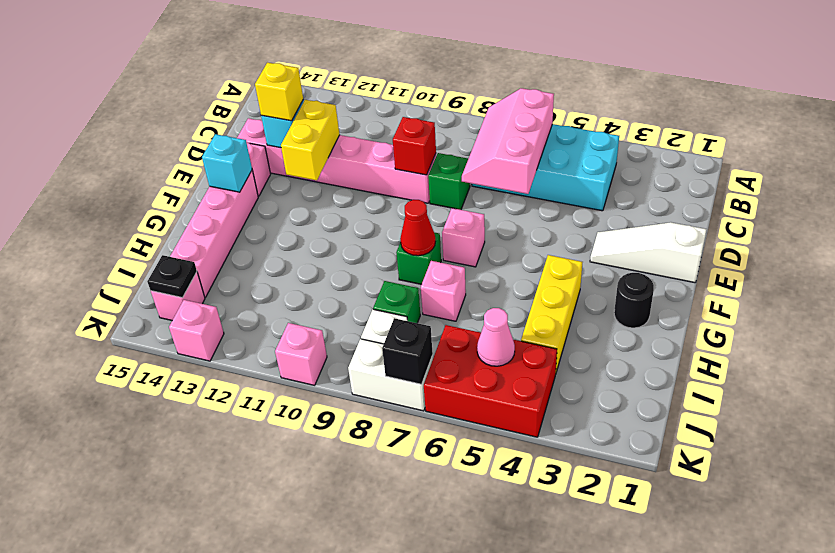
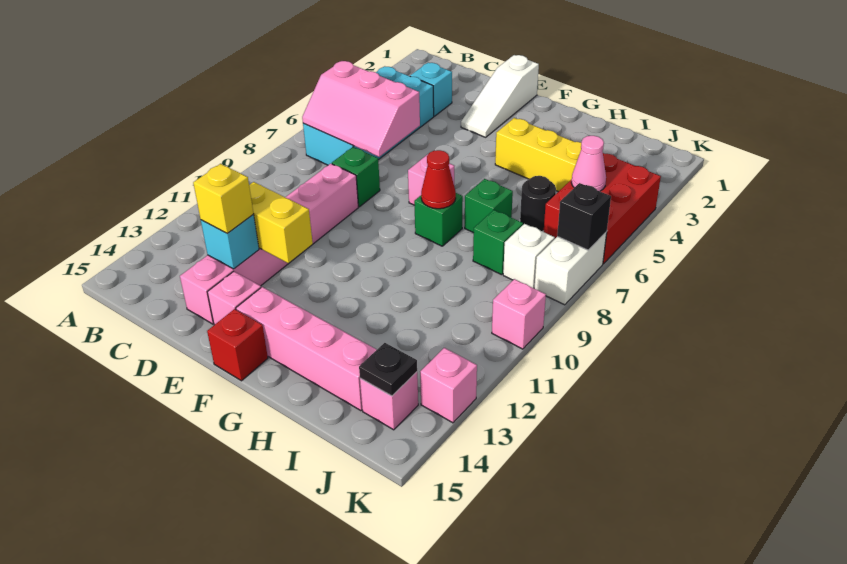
red 1x1 brick [393,117,436,175] -> red 1x1 brick moved to [207,309,268,381]
cyan 1x1 brick [202,134,252,192] -> cyan 1x1 brick moved to [410,63,452,116]
black 1x1 round brick [614,273,654,328] -> black 1x1 round brick moved to [520,176,556,231]
pink 1x1 brick [421,261,466,321] -> green 1x1 brick [465,179,513,233]

